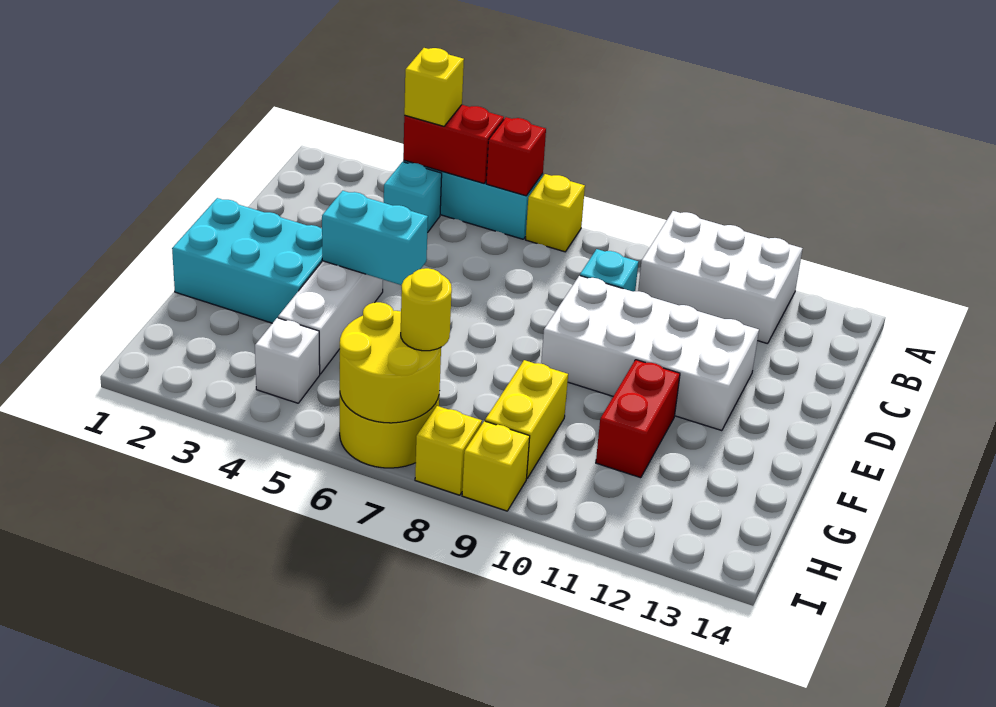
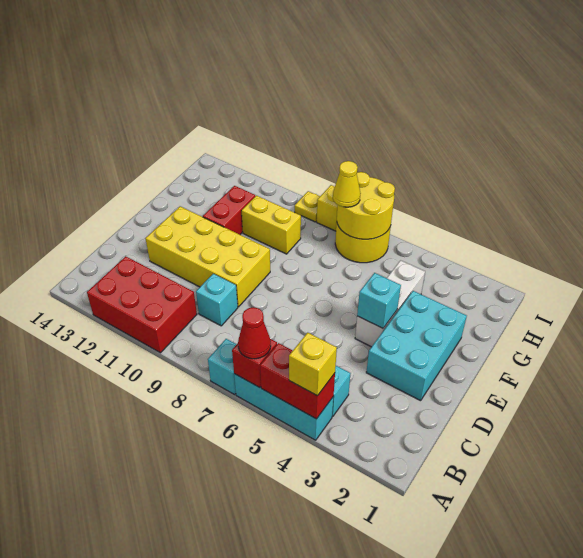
none -> red 1x1 cone [238,307,271,359]
yellow 1x1 brick [526,174,585,252] -> cyan 1x1 brick [208,339,237,395]
white 2x3 brick [638,211,803,344] -> red 2x3 brick [87,256,197,353]
white 2x4 brick [541,276,759,431] -> yellow 2x4 brick [145,206,270,307]
cyan 2x3 brick [172,198,322,323] -> cyan 2x3 brick turned to [366,291,467,401]
cyan 1x2 brick [322,191,428,285] -> cyan 1x1 brick [357,273,401,328]
yellow 1x2 brick [485,360,568,478] -> yellow 1x2 brick turned to [242,196,301,254]
white 1x1 brick [255,318,320,403] -> none
yellow 1x1 round brick [401,268,452,351] -> yellow 1x1 cone [333,161,361,207]
yellow 1x1 brick [462,421,530,511] -> yellow 1x1 plate [295,191,320,222]

